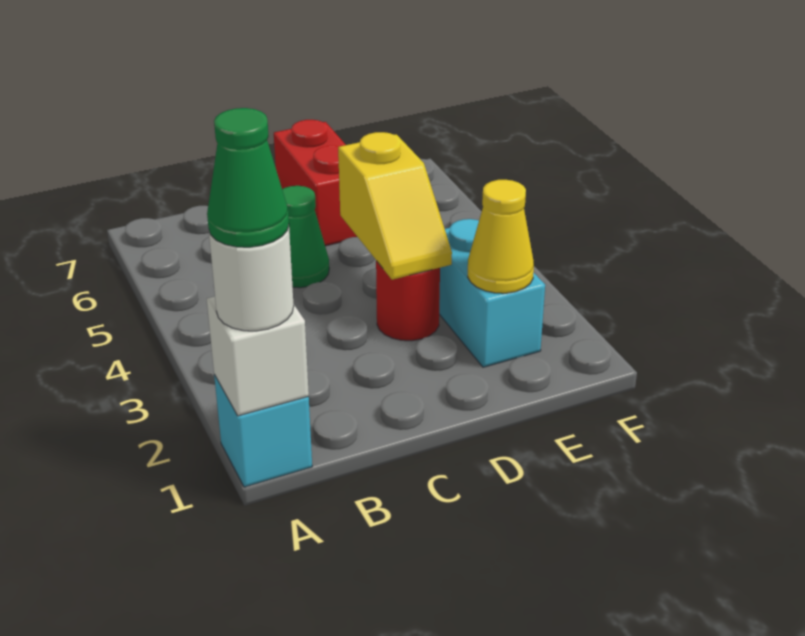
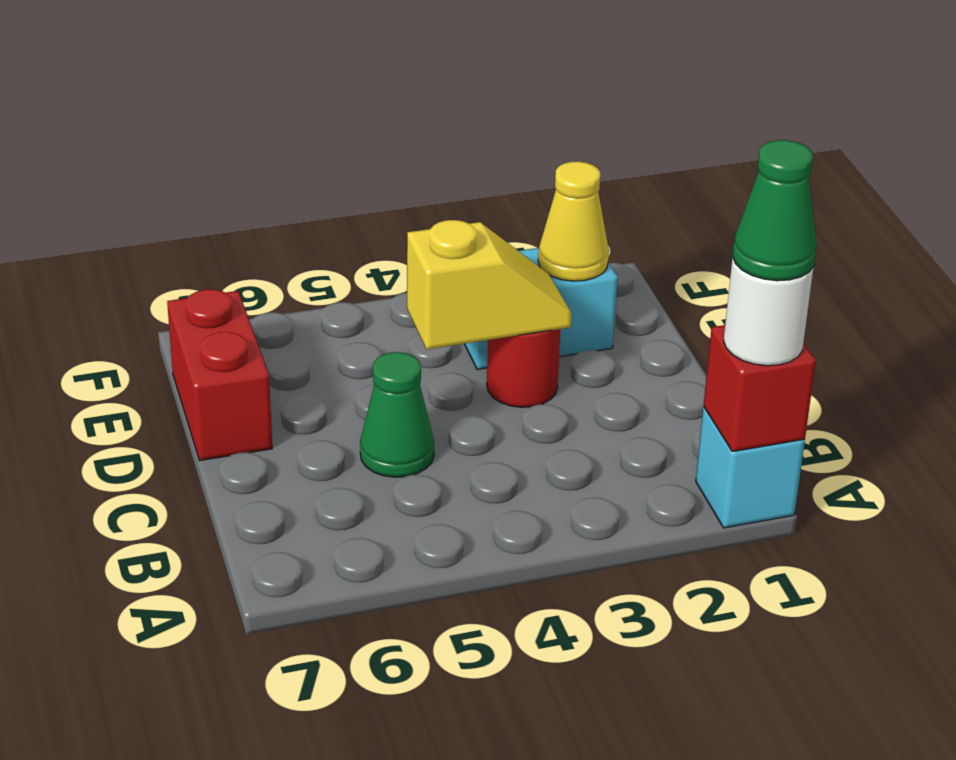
white 1x1 brick [207,297,309,416] -> red 1x1 brick [703,325,816,452]
red 1x2 brick [274,120,357,246] -> red 1x2 brick turned to [167,289,272,460]

